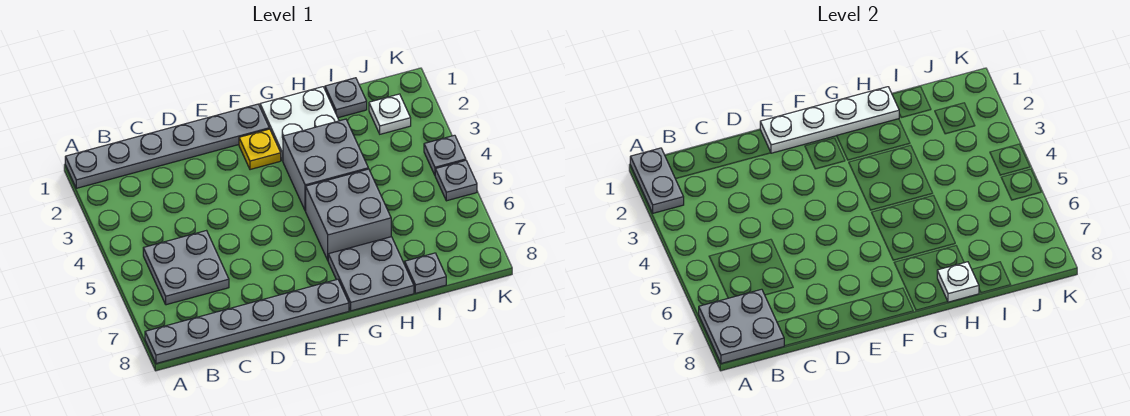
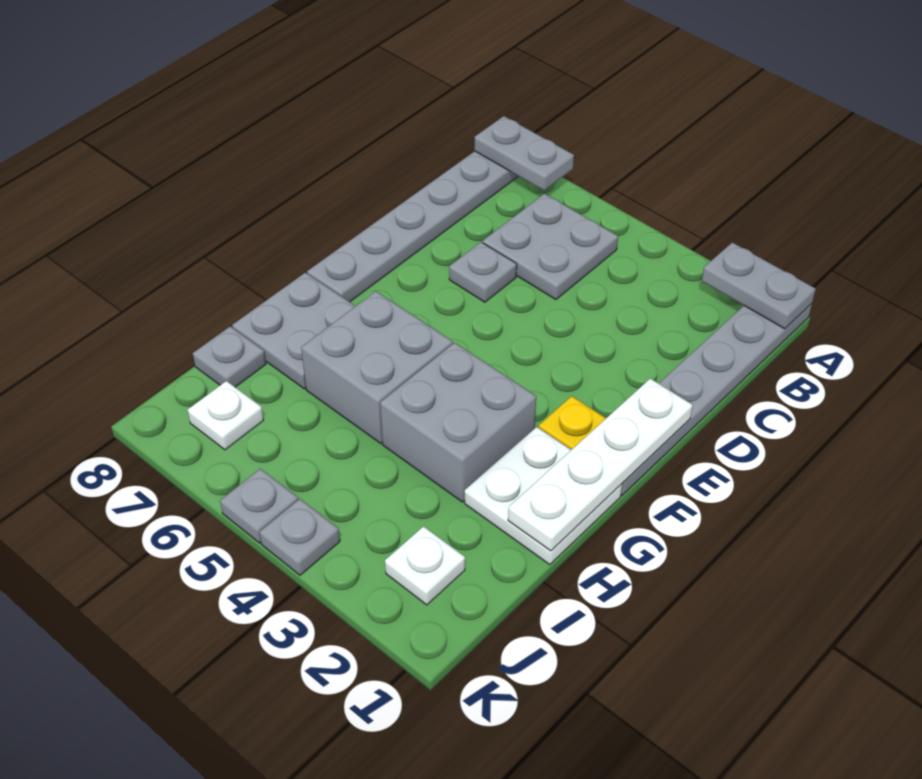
grey 2x2 plate [699,289,784,364] -> grey 1x2 plate [474,116,574,191]
white 1x1 plate [937,262,979,302] -> white 1x1 plate moved to [188,381,263,450]
grey 1x1 plate [325,78,367,118] -> grey 1x1 plate moved to [449,242,517,302]

